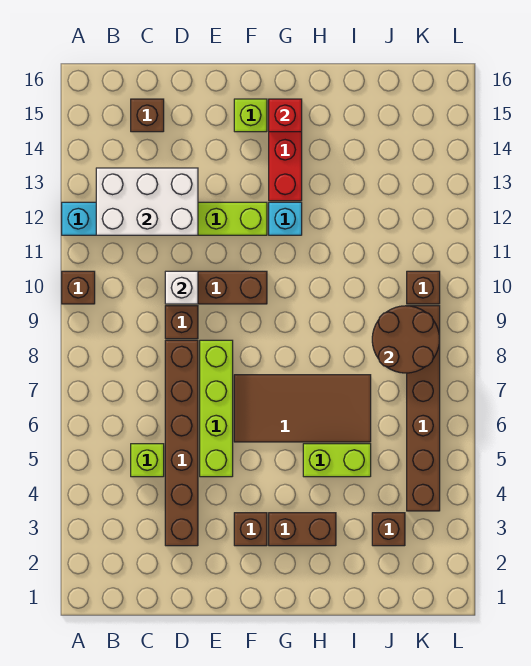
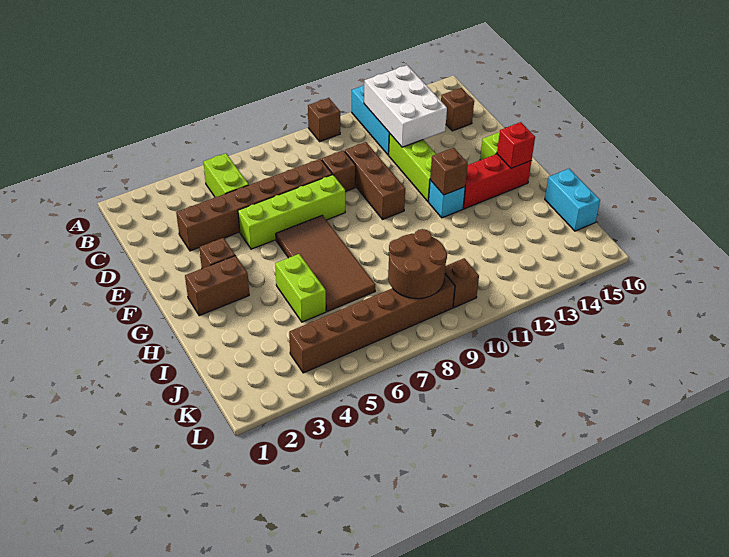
lime 1x1 brick [131,444,164,477] -> lime 1x2 brick [203,153,249,197]
white 1x1 brick [165,271,198,304] -> none
brown 1x2 brick [269,513,336,546] -> brown 1x2 brick turned to [185,256,249,316]
none -> cyan 1x2 brick [545,169,600,231]
brown 1x1 brick [372,513,405,546] -> brown 1x1 brick moved to [430,148,468,195]

